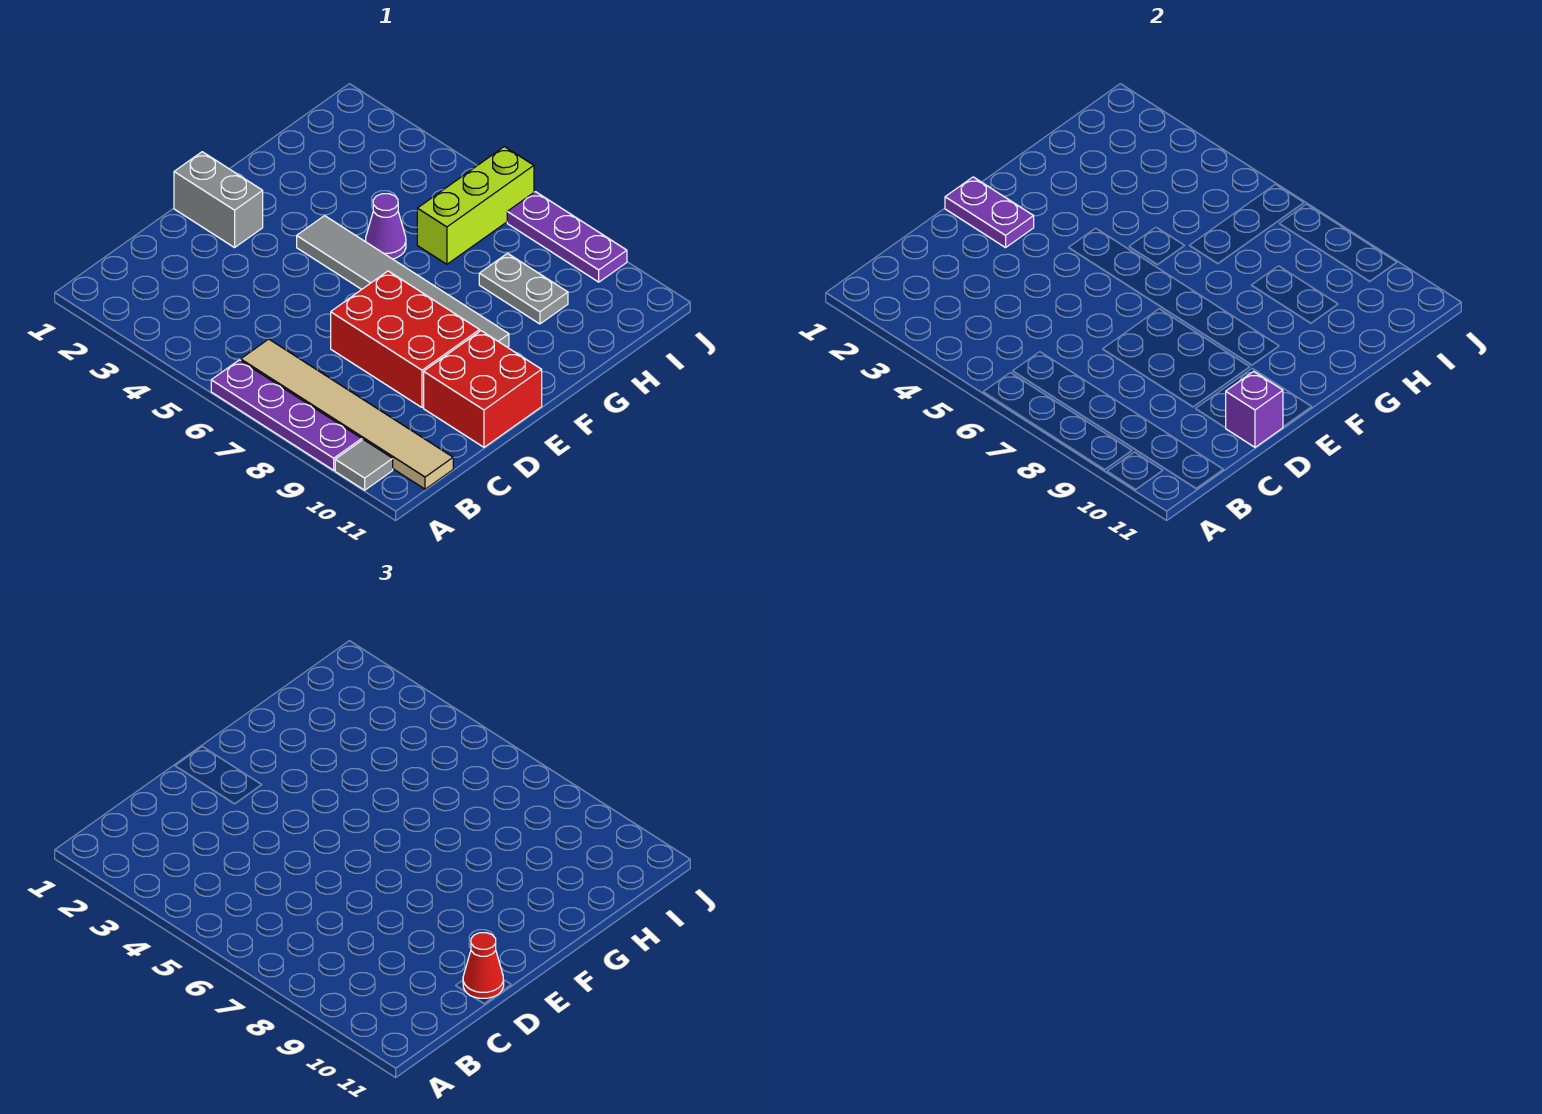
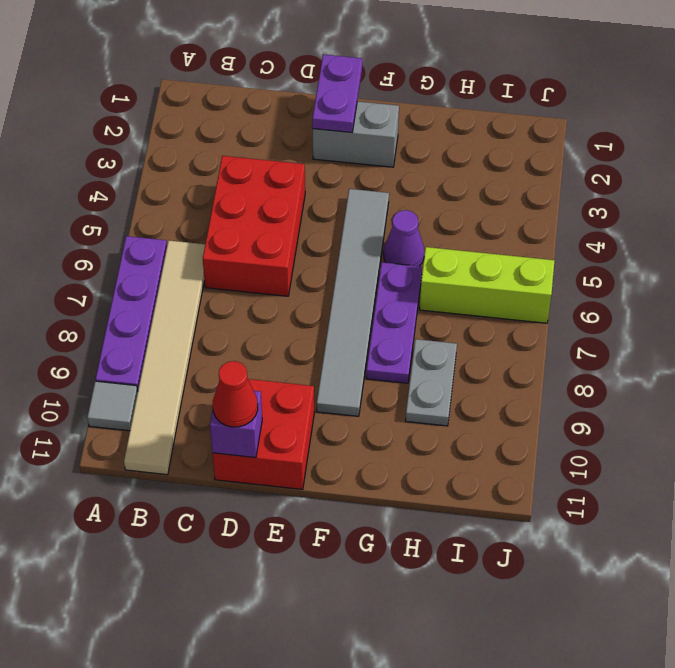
red 2x3 brick [331,271,480,408] -> red 2x3 brick moved to [203,156,305,296]
grey 1x2 brick [174,152,263,248] -> grey 1x2 brick turned to [313,101,399,167]
purple 1x3 plate [507,192,627,282] -> purple 1x3 plate moved to [366,262,422,383]

